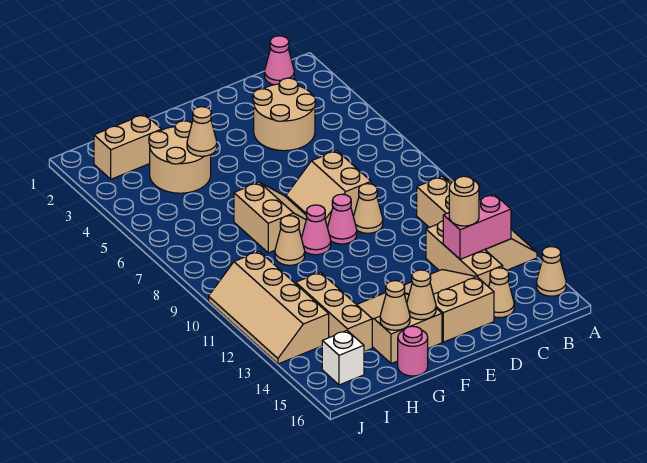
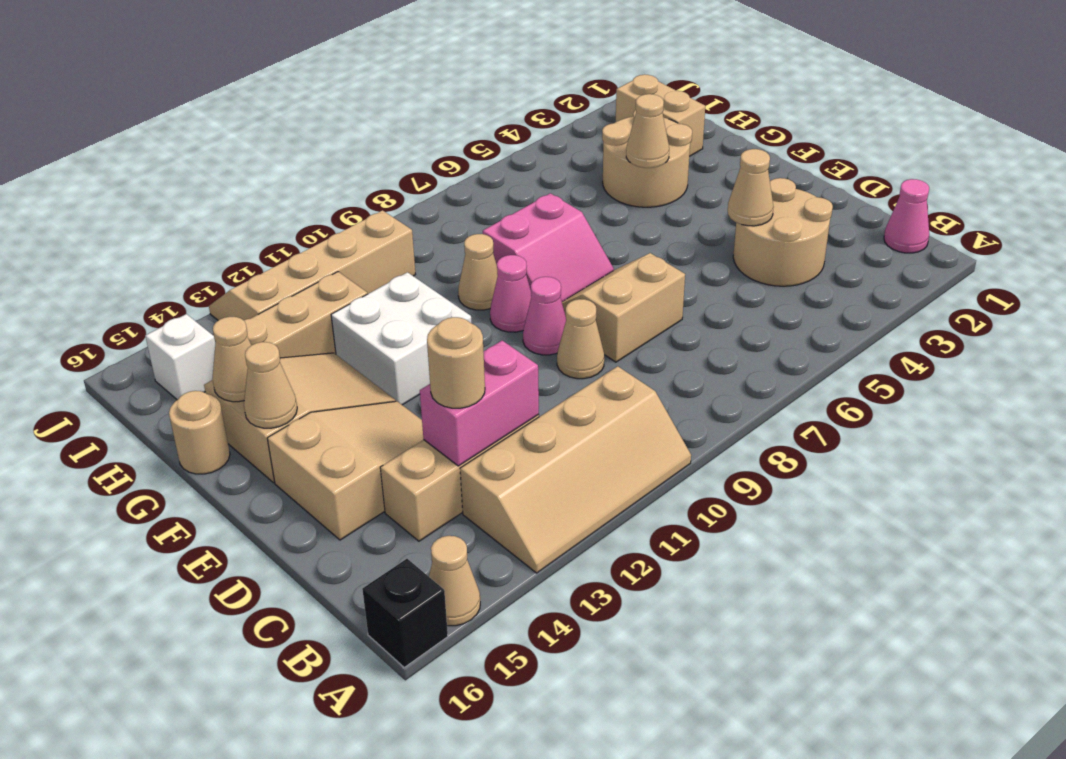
none -> black 1x1 brick [362,559,448,667]
pink 1x2 brick [443,194,511,259] -> pink 1x2 brick turned to [420,341,539,466]
tan 1x1 cone [489,268,514,318] -> tan 1x1 cone moved to [728,149,774,226]
tan 2x2 slope [234,182,307,253] -> pink 2x2 slope [483,193,614,302]
none -> white 2x2 brick [331,272,471,405]
pink 1x1 round brick [398,326,428,376] -> tan 1x1 round brick [169,391,230,474]

